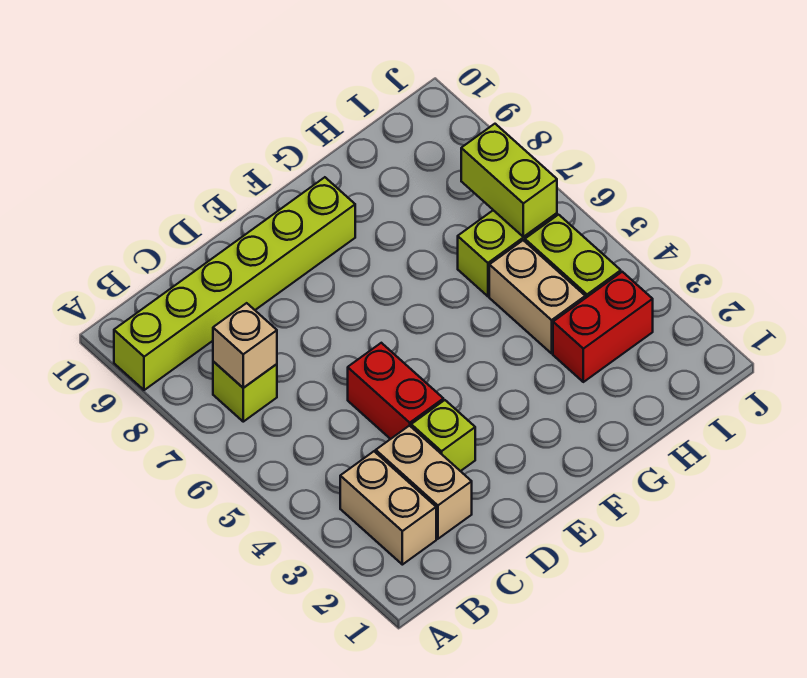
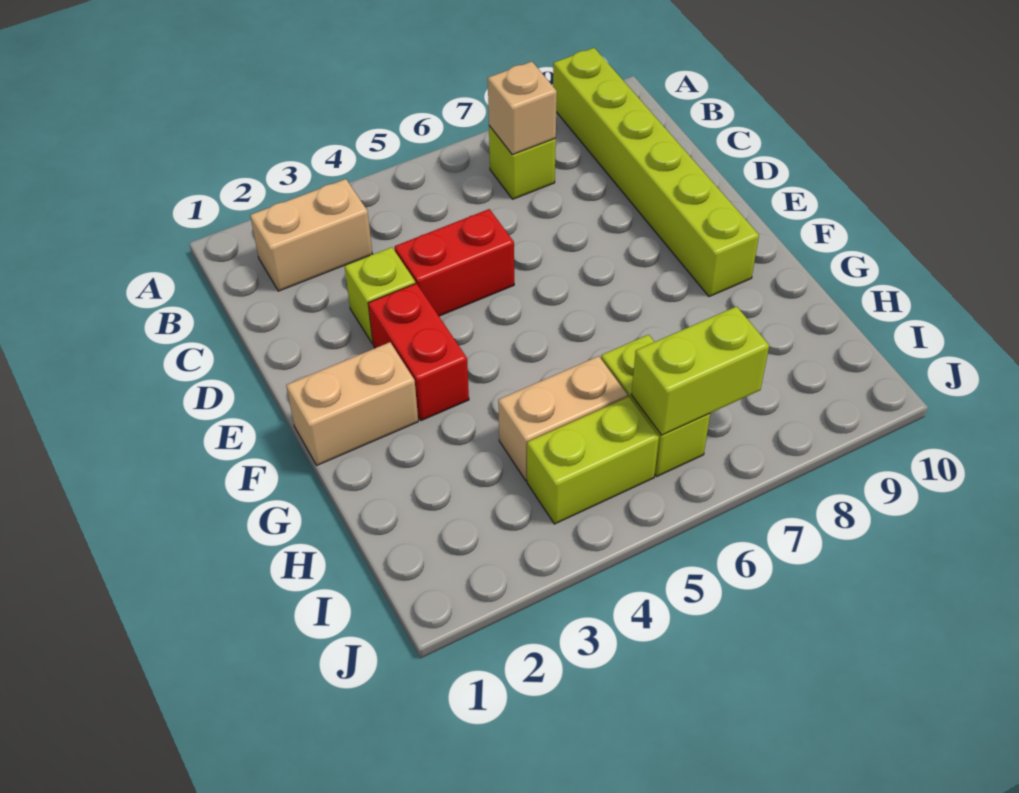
tan 1x2 brick [376,425,472,539] -> tan 1x2 brick moved to [286,342,418,465]
red 1x2 brick [553,272,653,382] -> red 1x2 brick moved to [368,283,469,421]

